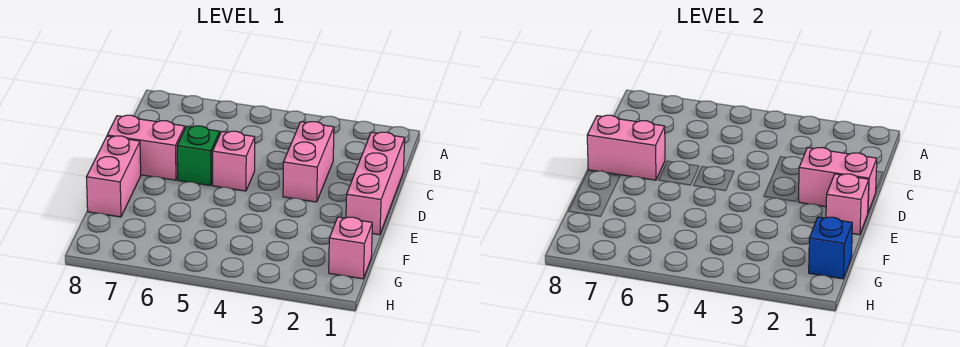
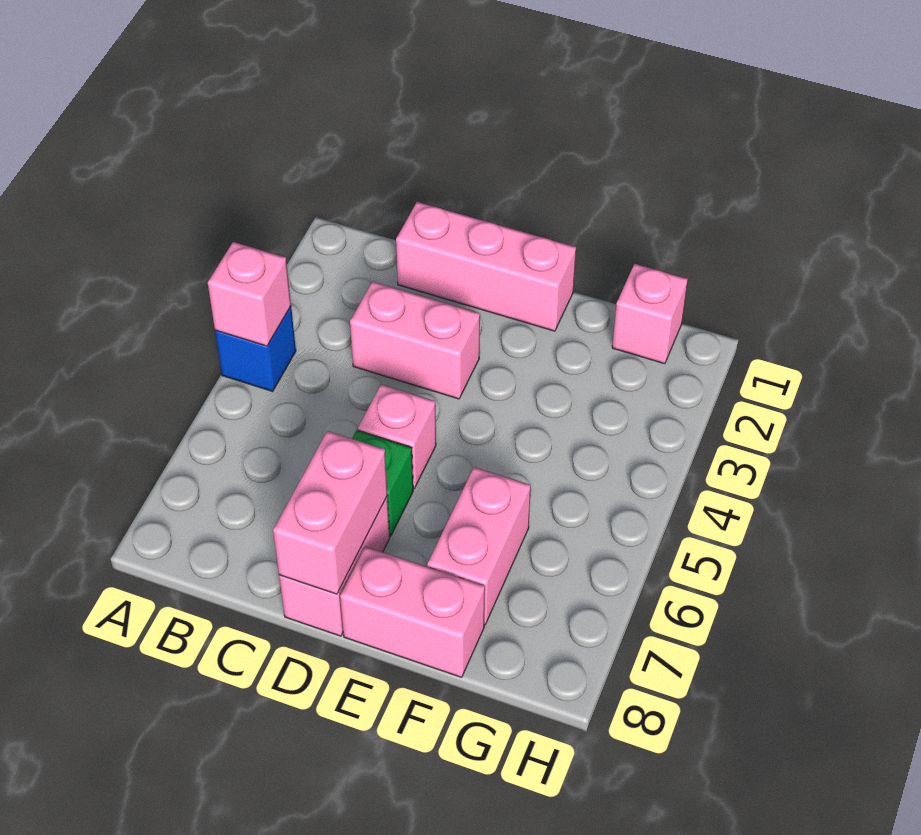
pink 1x2 brick [799,147,877,212] -> pink 1x2 brick moved to [427,467,531,625]
pink 1x1 brick [826,174,869,235] -> pink 1x1 brick moved to [208,242,291,346]
blue 1x1 brick [809,217,852,279] -> blue 1x1 brick moved to [215,307,296,391]

